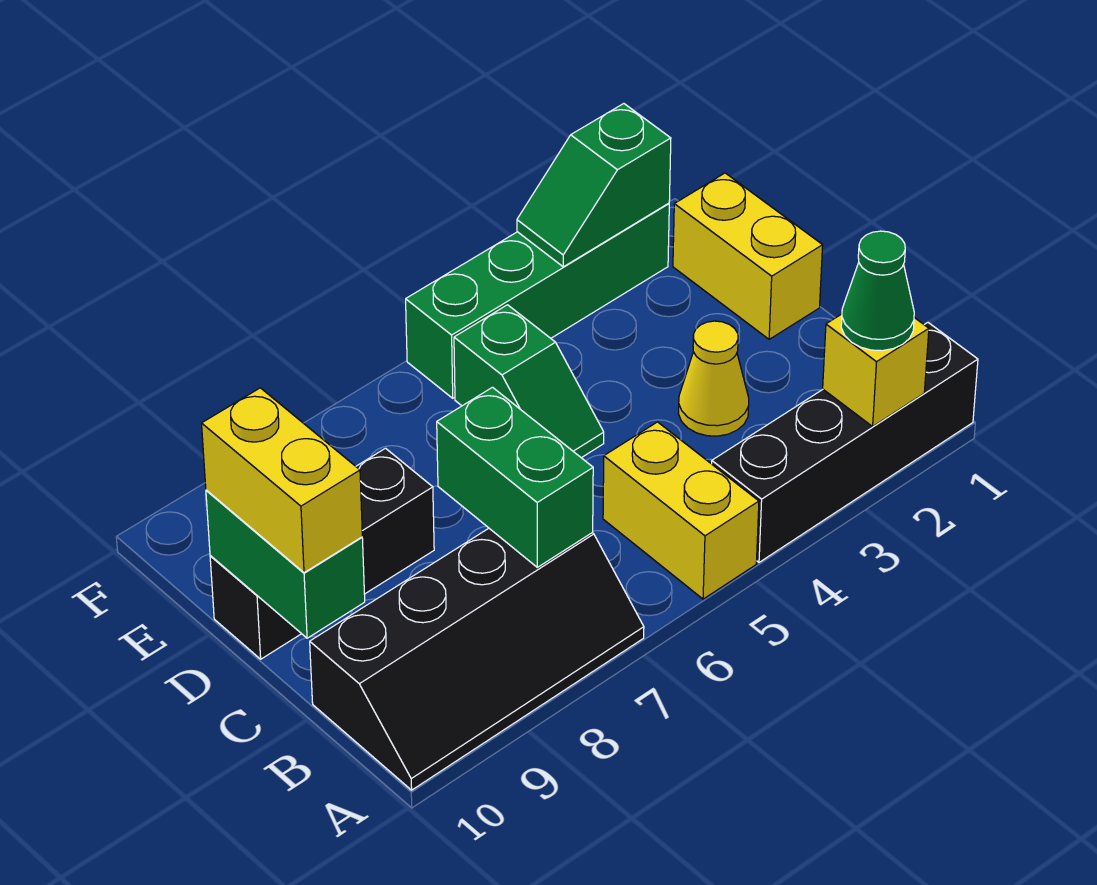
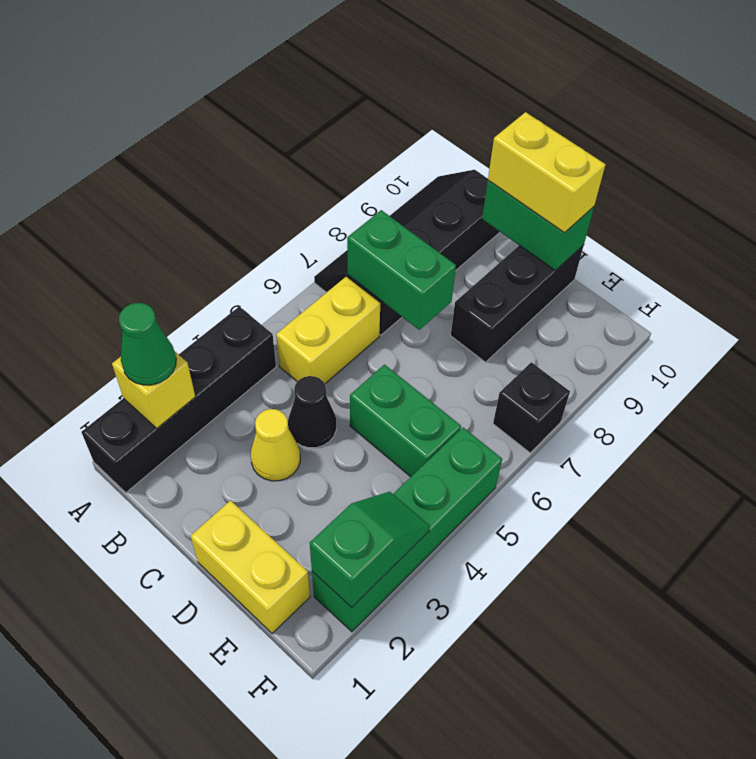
yellow 1x2 brick [603,422,759,599] -> yellow 1x2 brick turned to [276,277,380,384]
none -> black 1x1 cone [288,376,336,448]
green 1x2 slope [454,305,604,458] -> green 1x2 brick [350,365,461,477]
none -> black 1x1 brick [493,362,570,453]

